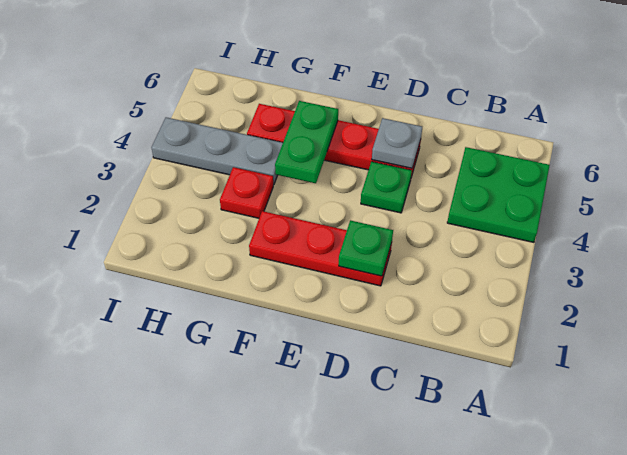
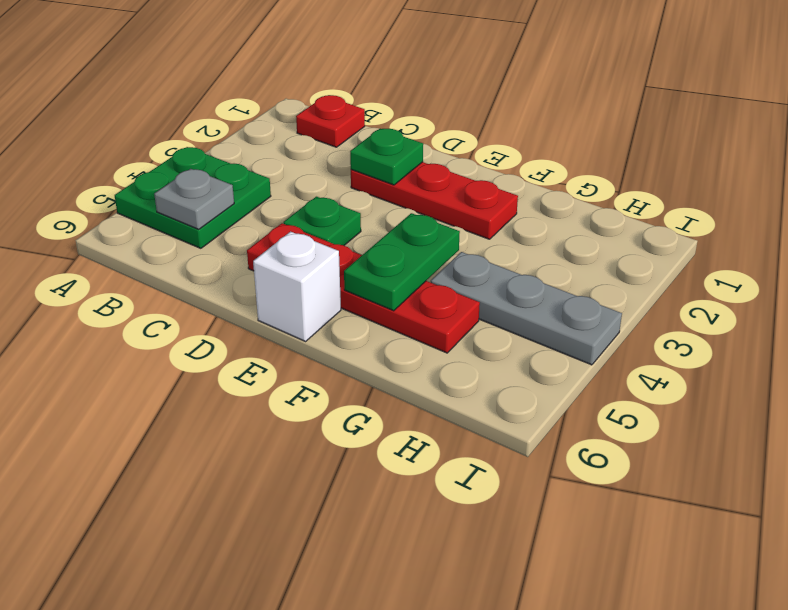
grey 1x1 plate [372,118,422,168] -> grey 1x1 plate moved to [154,169,234,229]
none -> white 1x1 brick [253,232,341,341]
red 1x1 plate [220,167,273,218] -> red 1x1 plate moved to [296,95,365,147]

